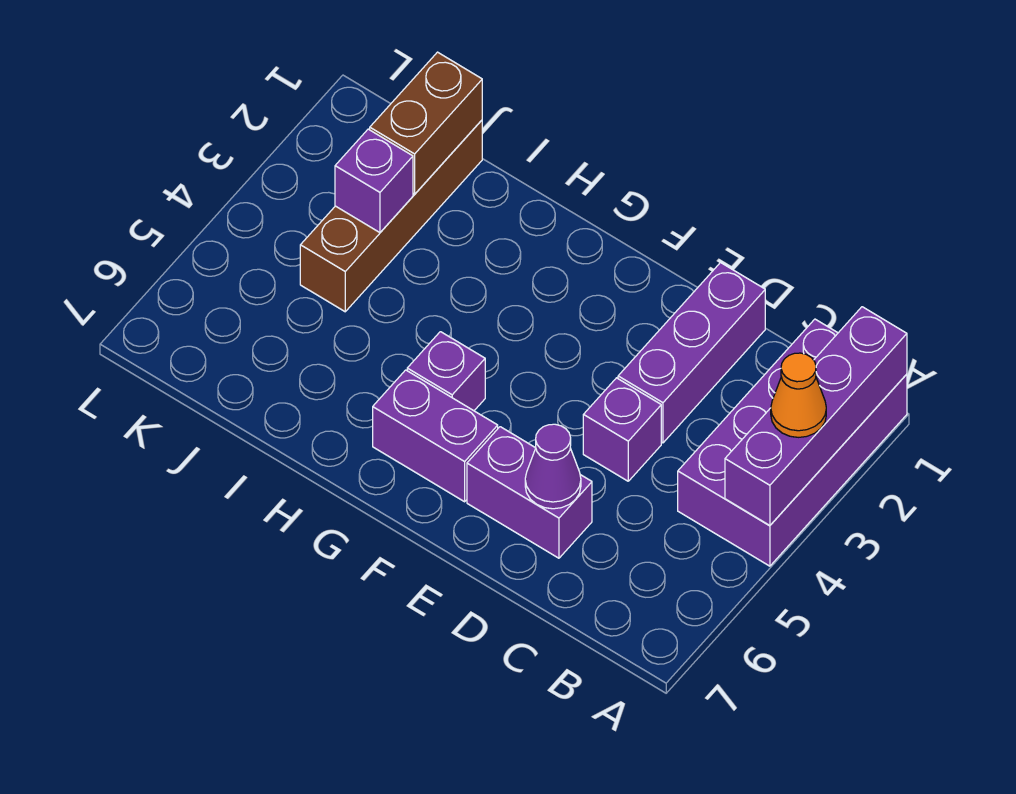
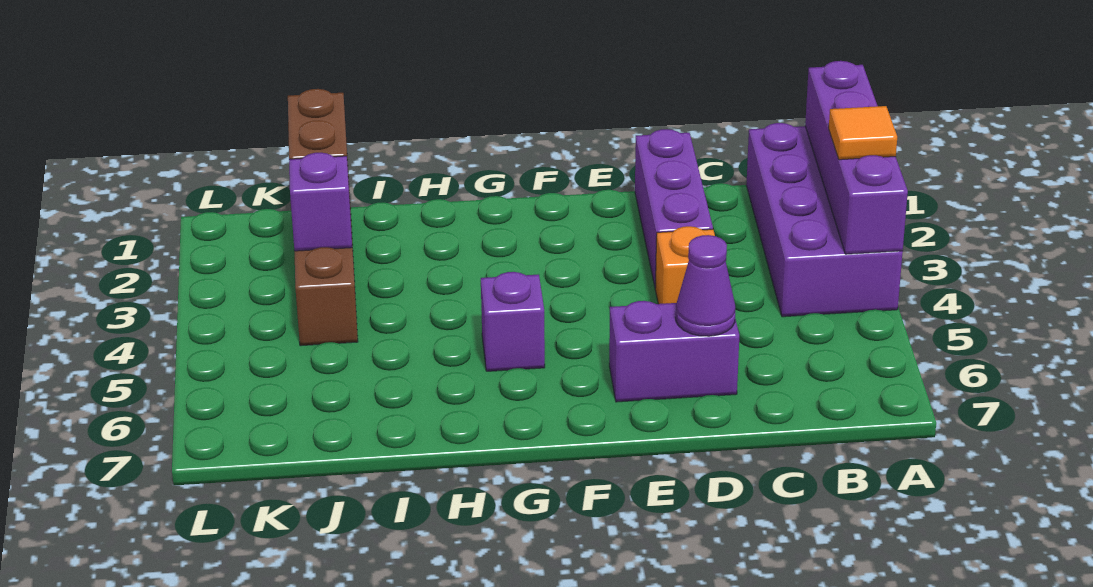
orange 1x1 cone [771,353,826,437] -> orange 1x1 tile [829,106,897,160]
purple 1x1 brick [583,378,661,481] -> orange 1x1 brick [655,226,715,304]
purple 1x2 brick [373,370,498,502] -> none

